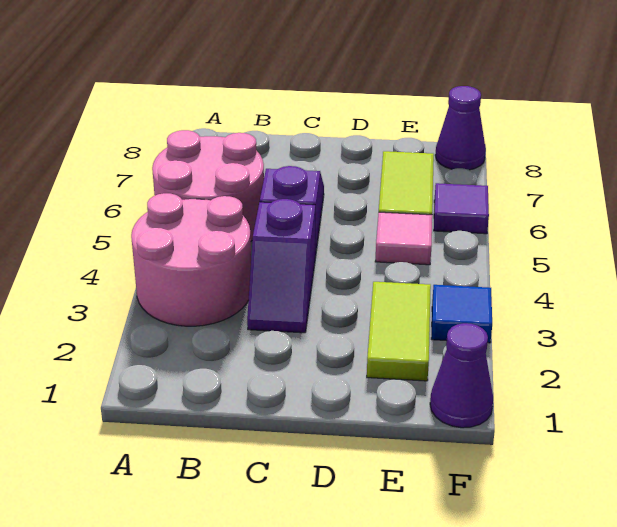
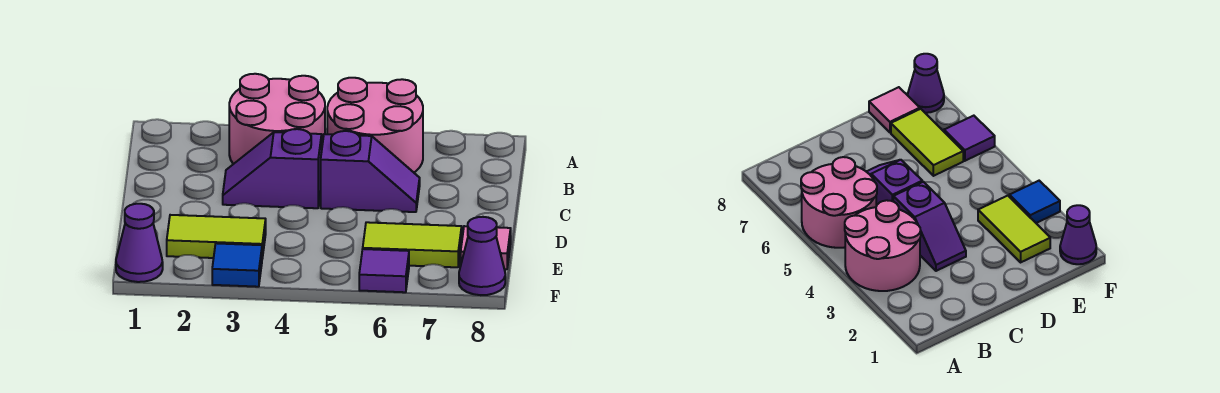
pink 1x1 tile [375,212,432,265] -> pink 1x1 tile moved to [461,226,511,269]

